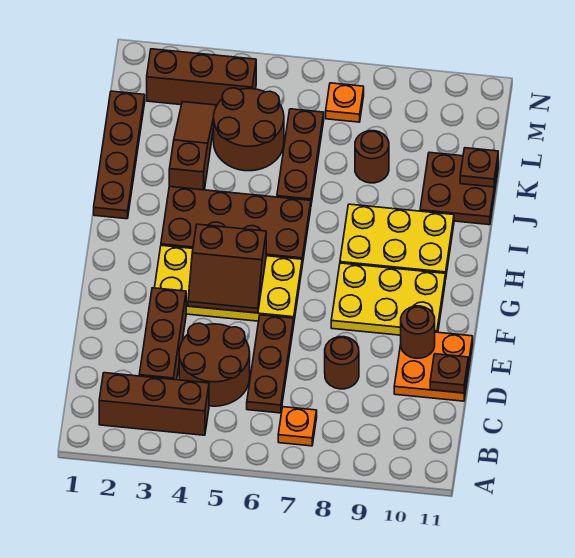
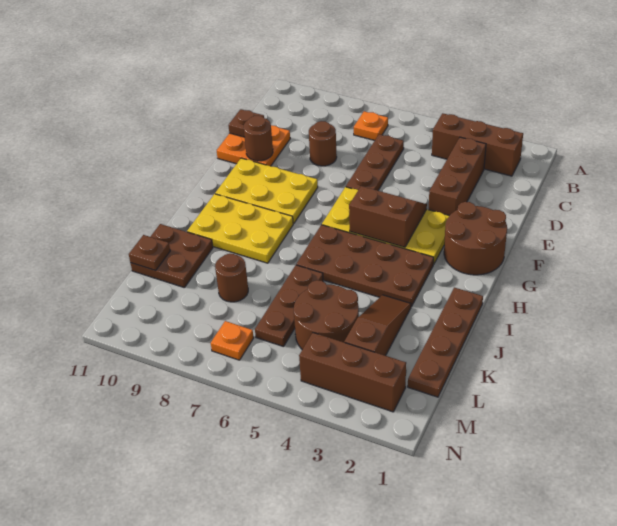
brown 2x2 round brick [179,323,250,406] -> brown 2x2 round brick moved to [444,202,507,275]
brown 1x3 slope [169,102,216,190] -> brown 1x3 slope turned to [344,295,411,356]

